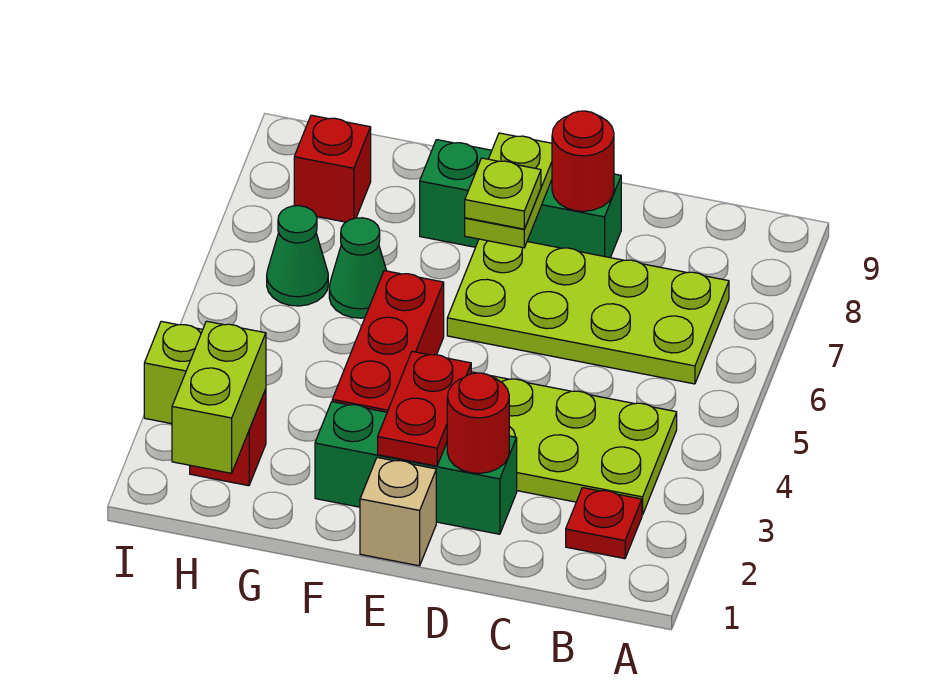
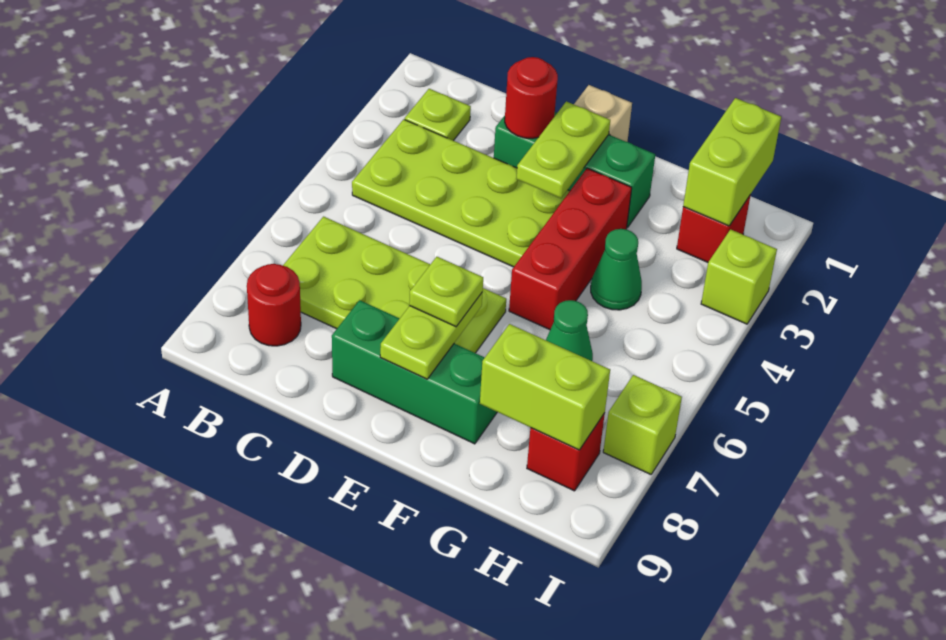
red 1x1 plate [566,488,642,559] -> lime 1x1 plate [405,89,471,141]
red 1x1 round brick [552,111,614,211] -> red 1x1 round brick moved to [247,264,301,346]
red 1x2 plate [378,351,471,466] -> lime 1x2 plate [516,101,610,198]
none -> lime 1x2 brick [480,324,610,450]
green 1x1 cone [267,206,328,306] -> green 1x1 cone moved to [591,229,642,310]
none -> lime 1x1 brick [603,375,682,474]

